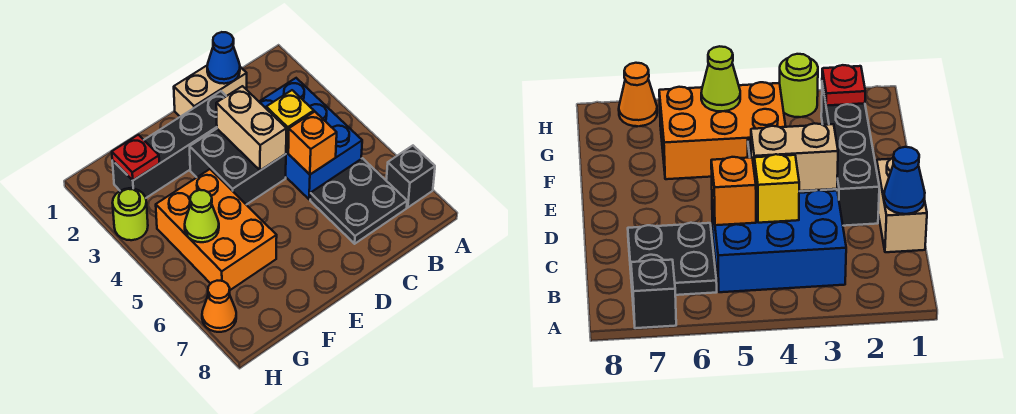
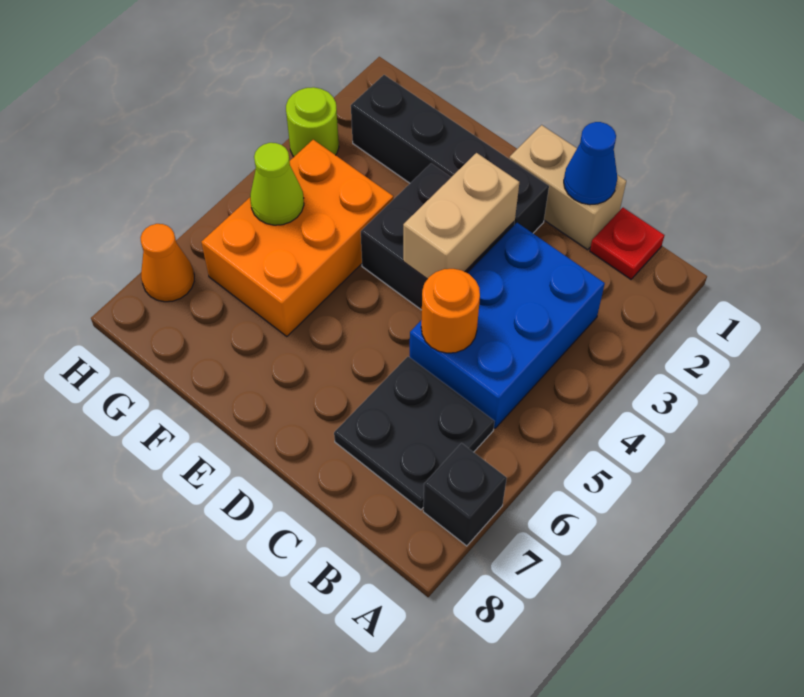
yellow 1x1 brick [266,90,314,153] -> none
orange 1x1 brick [288,112,337,174] -> orange 1x1 round brick [421,269,480,353]
red 1x1 plate [112,135,159,180] -> red 1x1 plate moved to [590,208,664,279]

